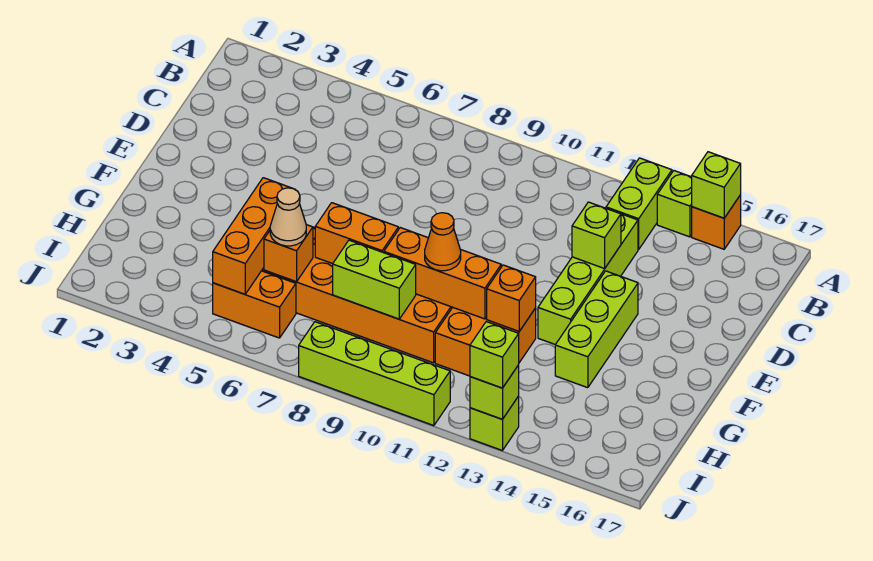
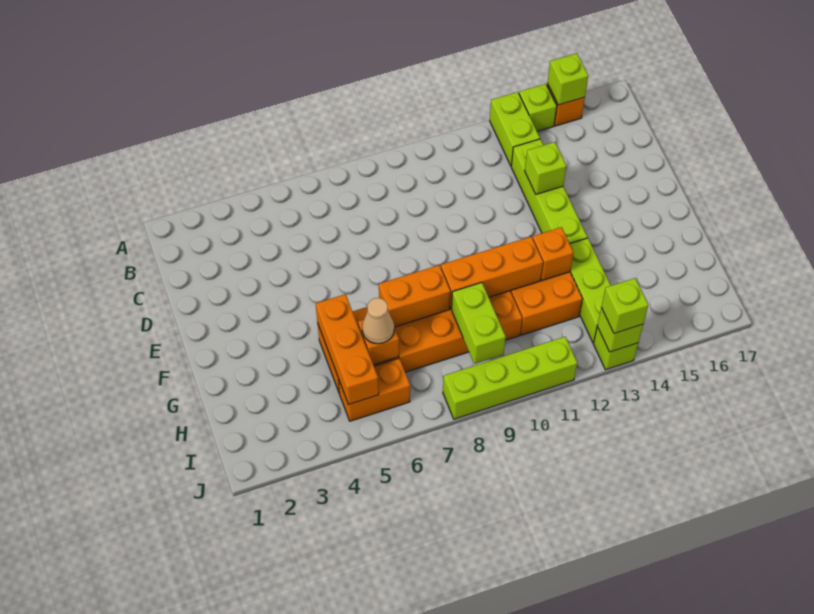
lime 1x3 brick [555,271,638,388] -> lime 1x3 brick moved to [570,238,611,343]
orange 1x1 cone [425,213,461,271] -> none
lime 1x2 brick [333,240,416,319] -> lime 1x2 brick turned to [452,283,506,364]

